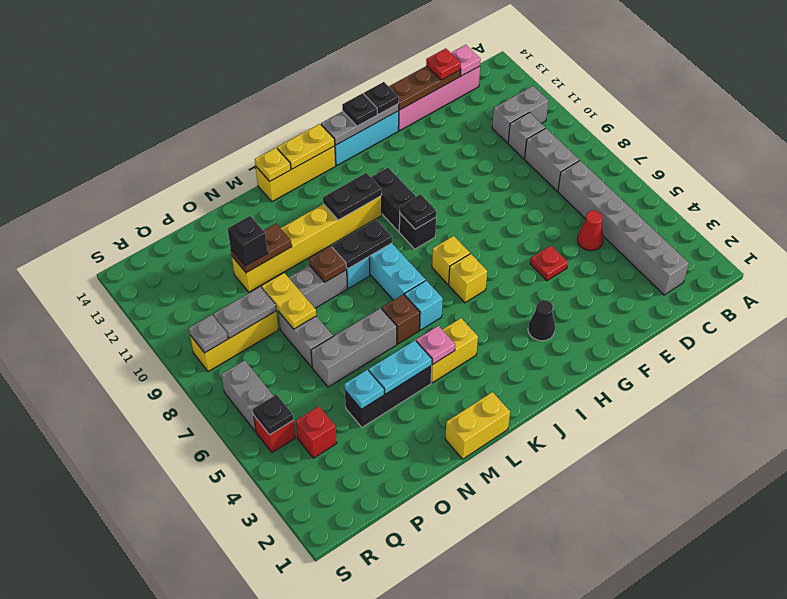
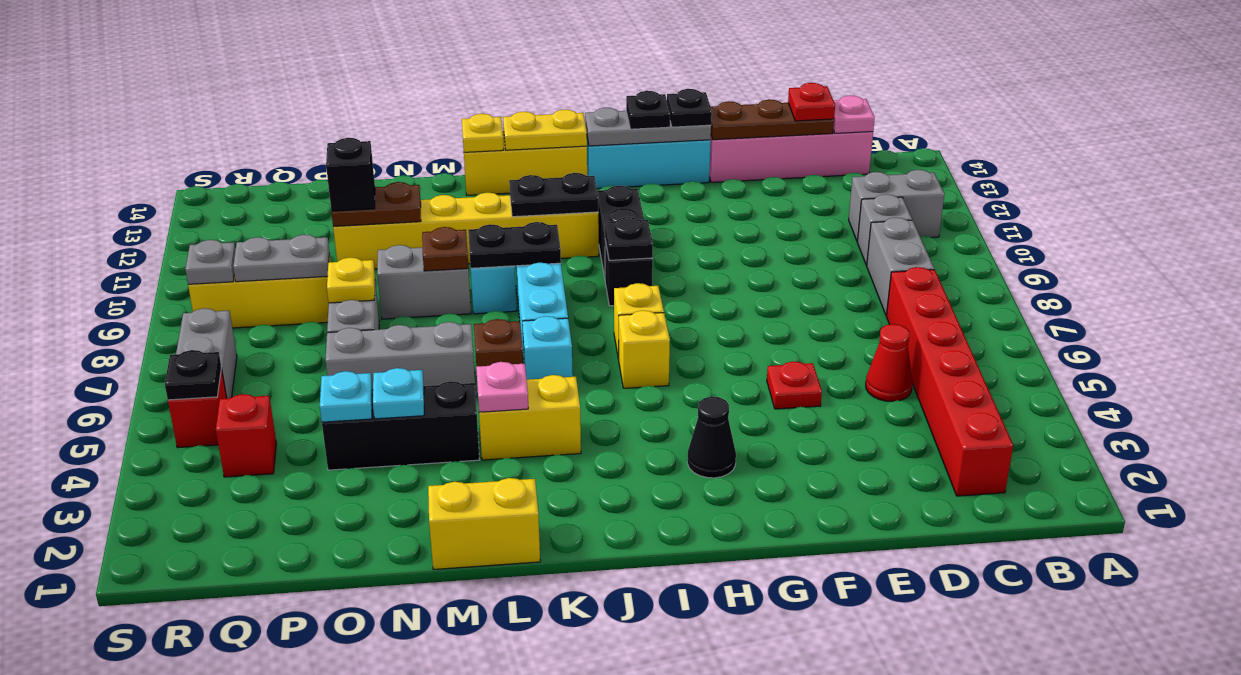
grey 1x6 brick [558,161,689,295] -> red 1x6 brick [887,267,1013,496]
cyan 1x2 plate [369,340,432,394] -> cyan 1x1 plate [373,368,424,419]
yellow 1x2 plate [262,273,316,329] -> yellow 1x1 plate [327,257,375,303]

